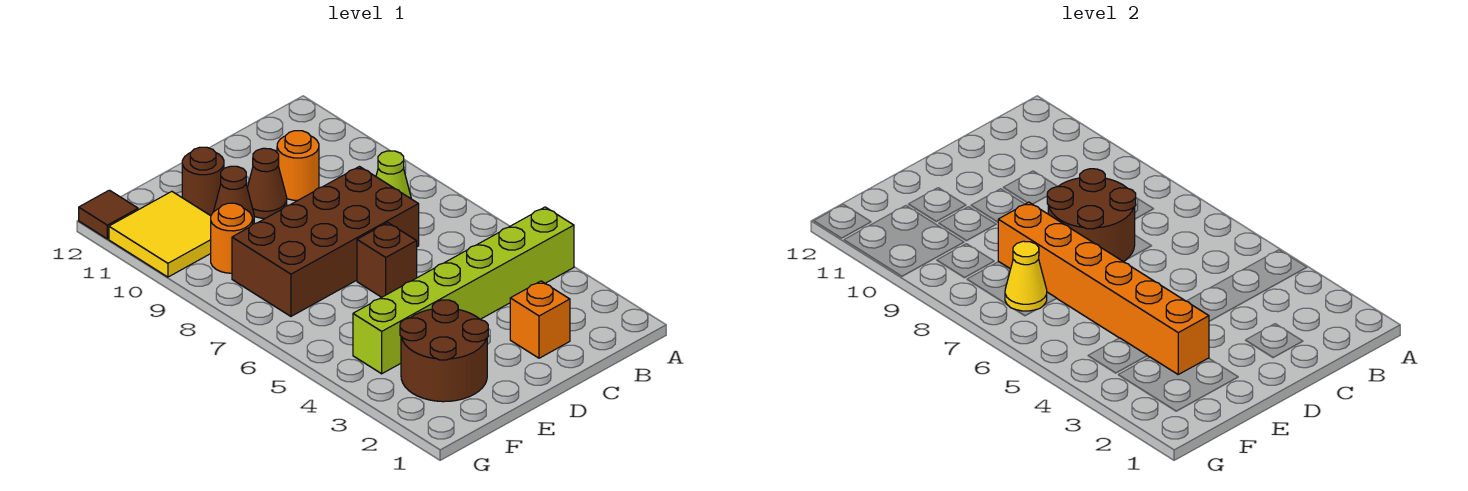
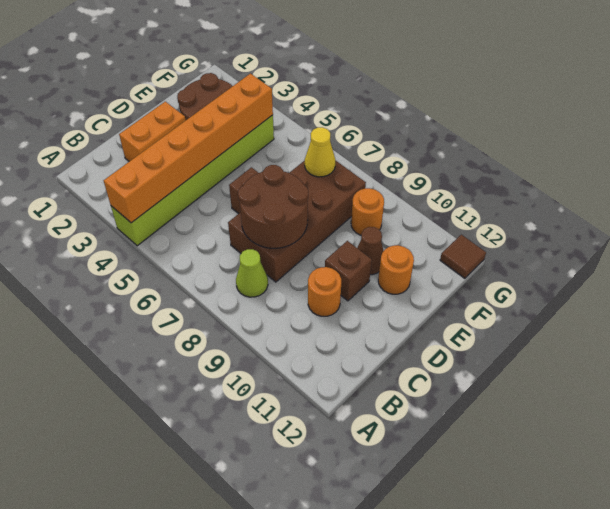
orange 1x1 brick [510,281,570,358] -> orange 1x2 brick [119,102,186,161]
brown 1x1 cone [247,148,287,218] -> brown 1x1 brick [325,241,372,301]
orange 1x6 brick [998,202,1209,374] -> orange 1x6 brick turned to [104,74,273,223]
brown 1x1 round brick [182,147,224,216] -> orange 1x1 round brick [378,245,414,294]
yellow 2x2 tile [109,191,211,277] -> none

